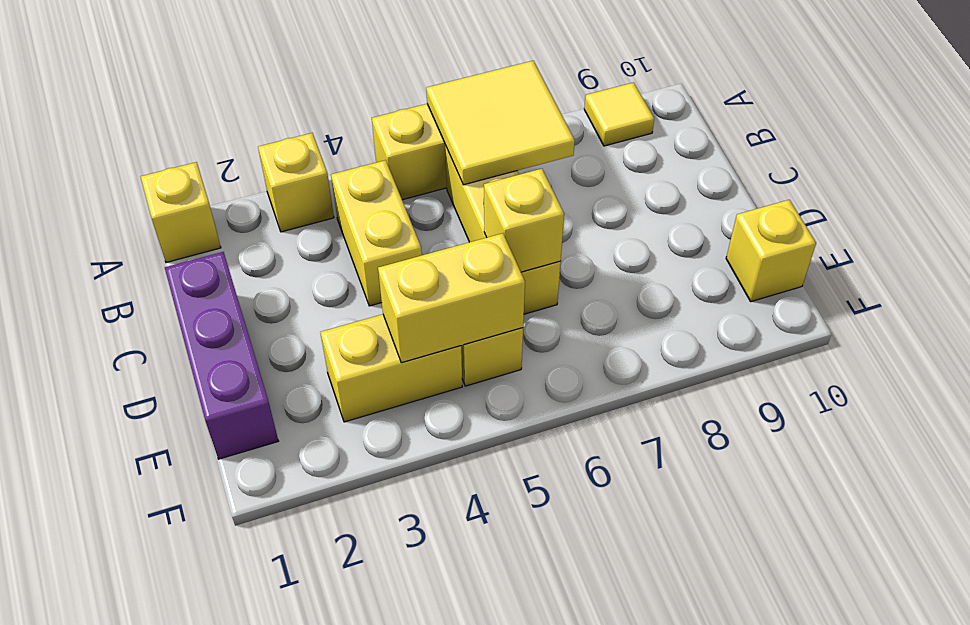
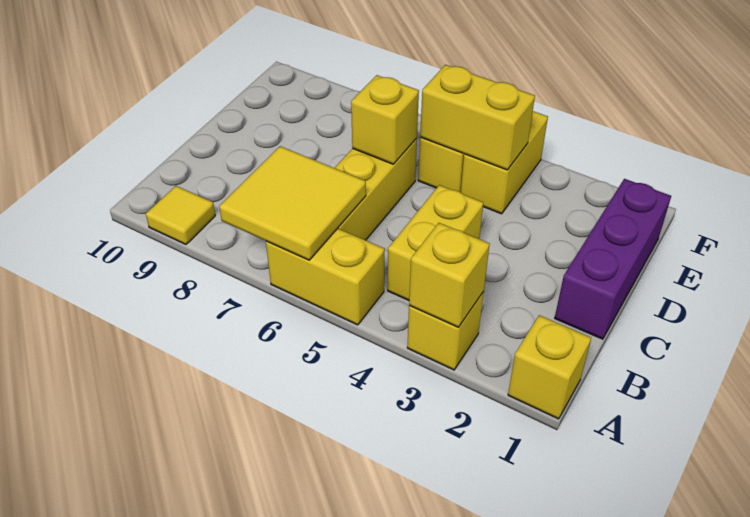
yellow 1x2 brick [320,314,462,422] -> yellow 1x2 brick turned to [461,111,548,214]
yellow 1x1 brick [726,200,816,302] -> yellow 1x1 brick moved to [409,223,490,327]

